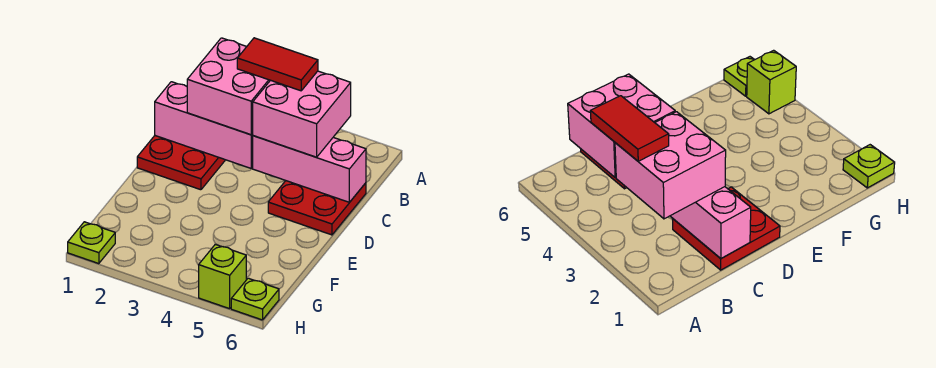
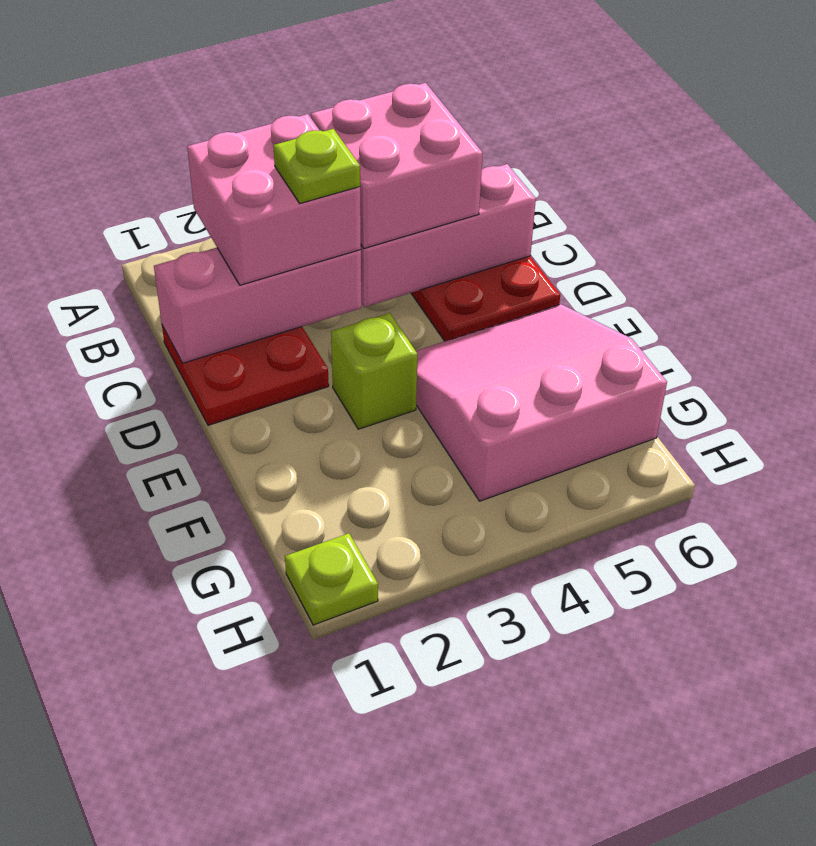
red 1x2 tile [237,38,318,91] -> none
none -> pink 3x3 slope [416,304,667,501]
lime 1x1 brick [199,244,246,309] -> lime 1x1 brick moved to [331,313,418,429]
lime 1x1 plate [231,278,279,320] -> lime 1x1 plate moved to [273,129,360,203]

